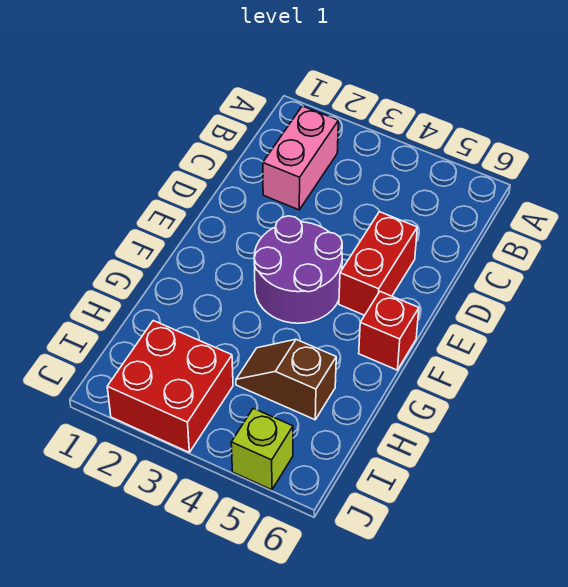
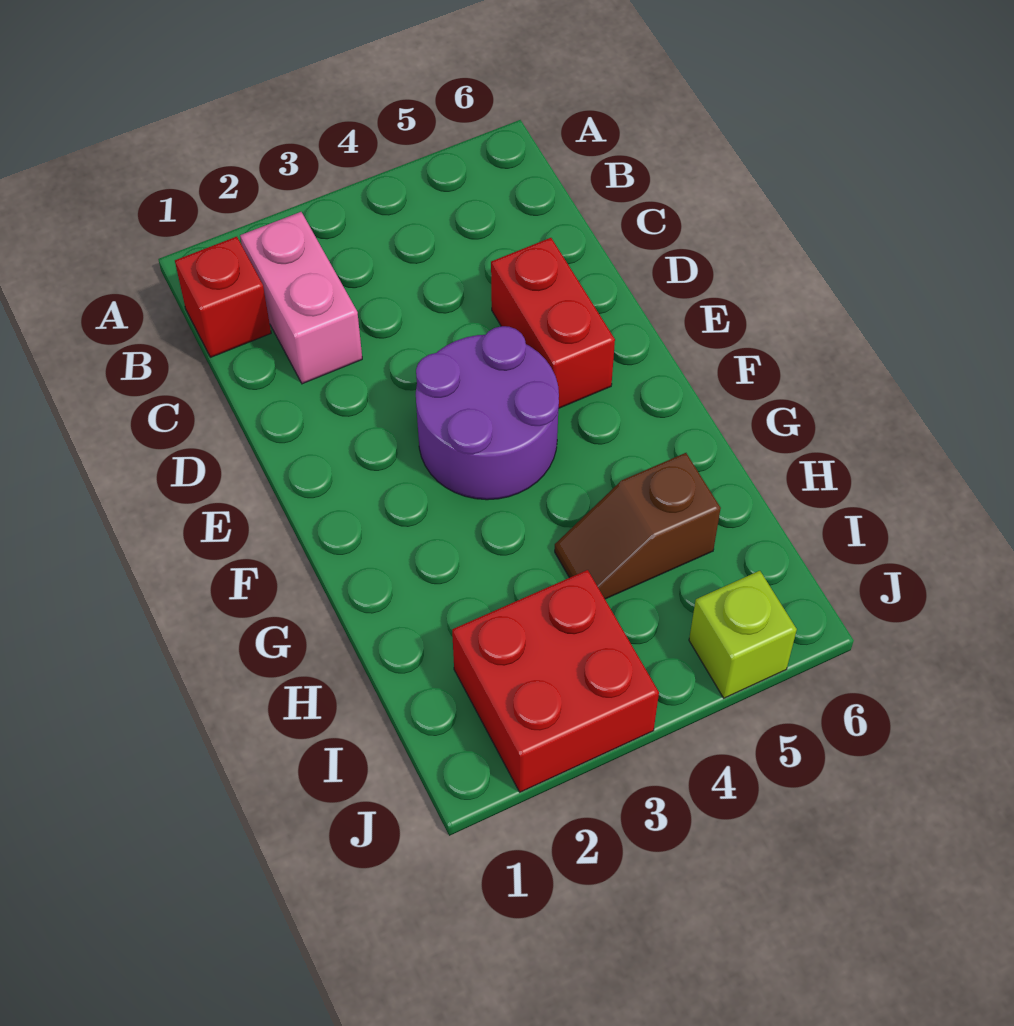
red 1x1 brick [359,292,419,370] -> red 1x1 brick moved to [175,237,271,357]

